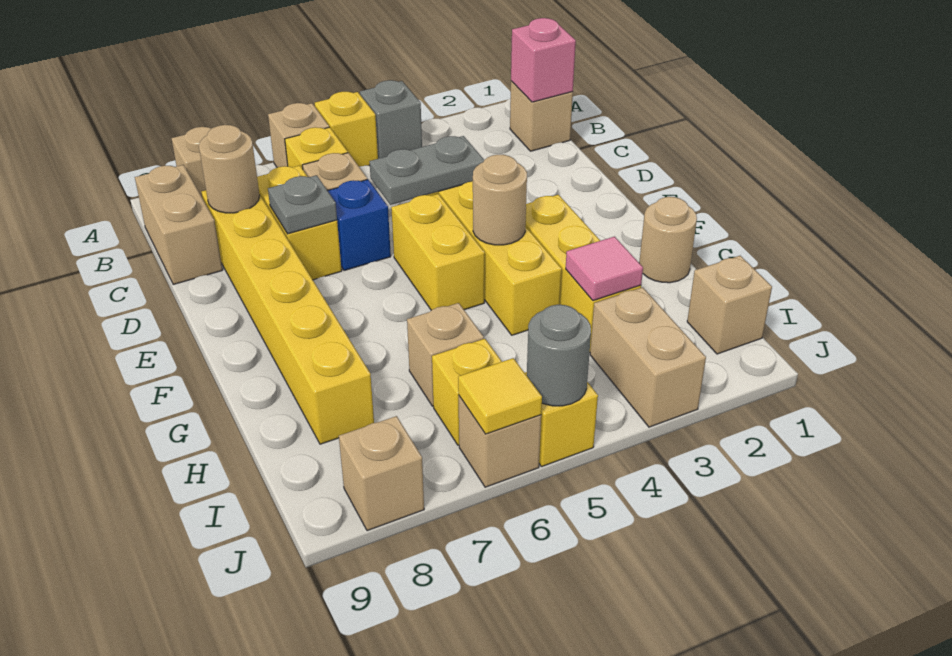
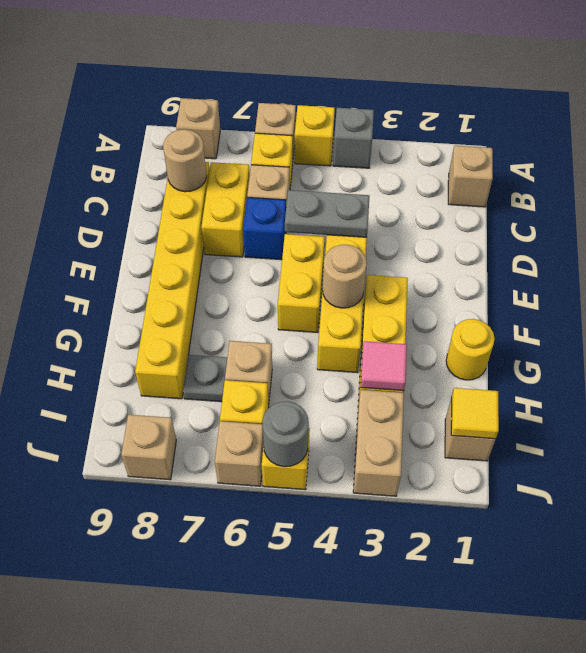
pink 1x1 brick [511,18,576,102] -> none
tan 1x2 brick [135,165,223,285] -> none
grey 1x1 plate [268,175,337,234] -> grey 1x1 plate moved to [183,355,227,402]
tan 1x1 round brick [639,197,697,283] -> yellow 1x1 round brick [446,319,495,380]
yellow 1x1 tile [458,358,542,434] -> yellow 1x1 tile moved to [451,388,499,439]

